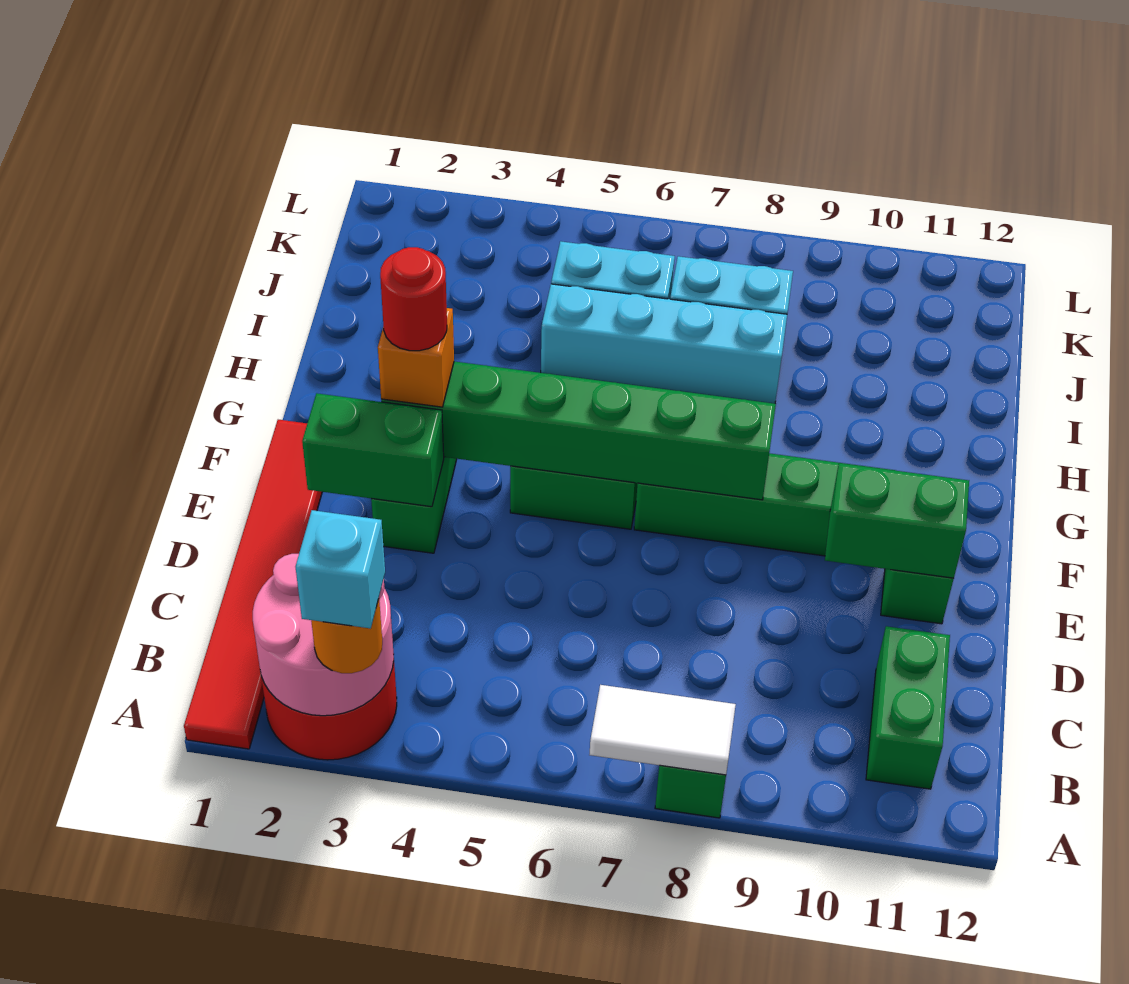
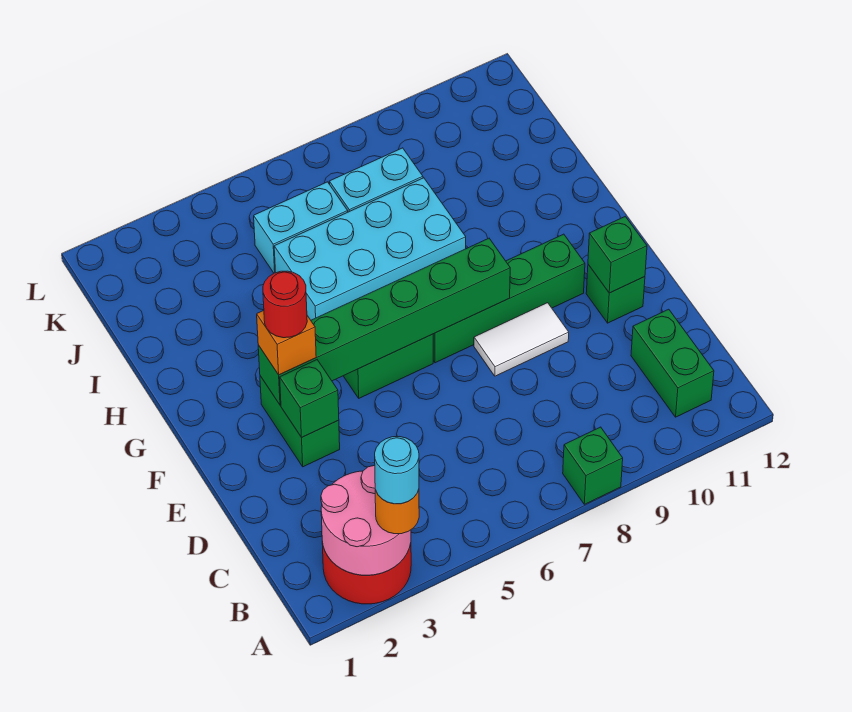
red 1x6 tile [184,420,322,749] -> none
cyan 1x1 brick [296,510,385,629] -> cyan 1x1 round brick [375,437,419,504]
white 1x2 tile [590,685,736,775] -> white 1x2 tile moved to [474,303,569,376]
green 1x2 brick [302,393,444,507] -> green 1x1 brick [280,360,339,437]
green 1x2 brick [825,463,969,578] -> green 1x1 brick [588,216,647,293]
cyan 1x4 brick [541,284,787,404] -> cyan 2x4 brick [274,178,466,320]

